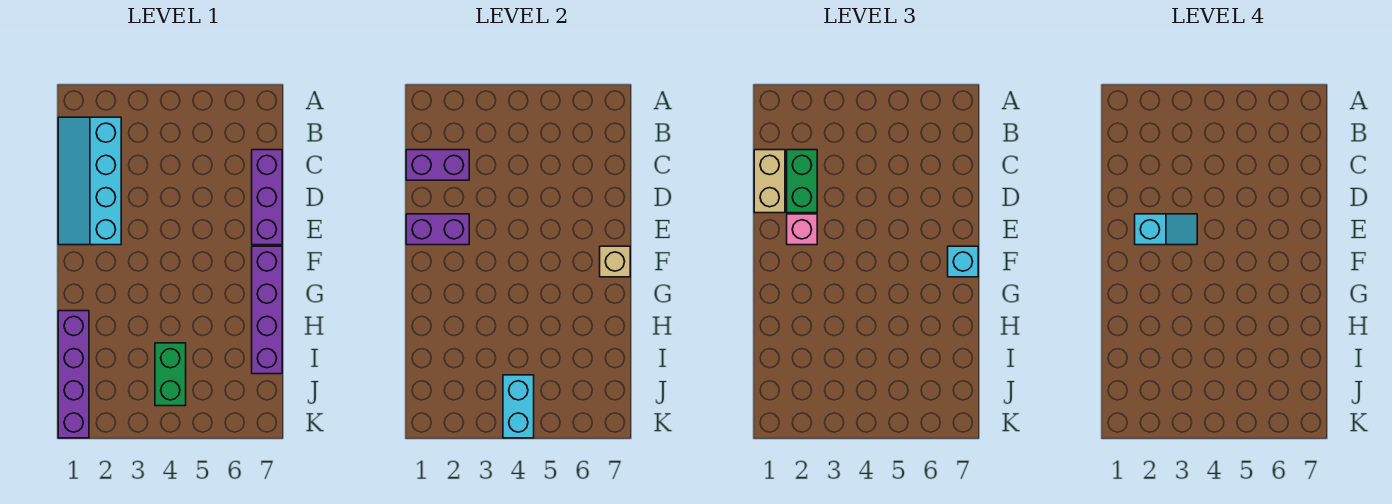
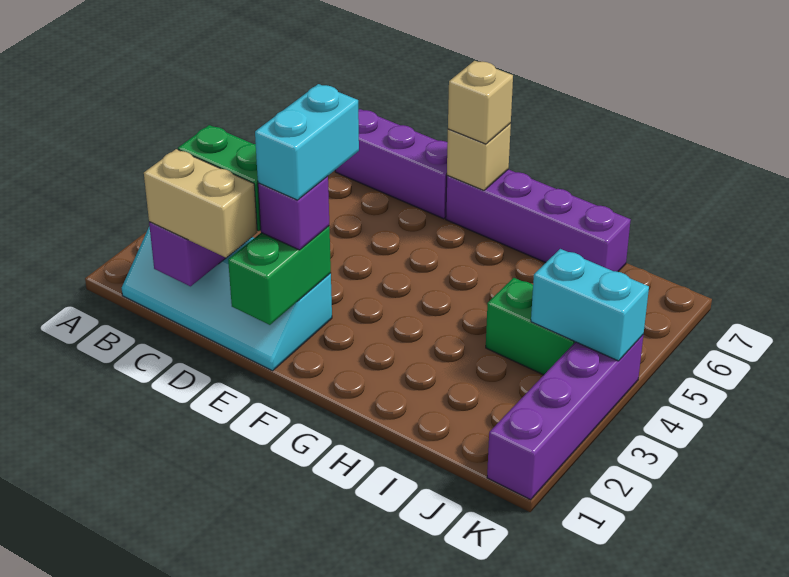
purple 1x2 brick [406,214,469,245] -> green 1x2 brick [228,226,331,325]
pink 1x1 brick [787,214,817,245] -> purple 1x1 brick [258,176,329,250]
cyan 1x2 slope [1135,214,1197,245] -> cyan 1x2 brick [255,84,359,200]
cyan 1x1 brick [948,246,978,277] -> tan 1x1 brick [448,61,513,144]
purple 1x4 brick [58,311,89,438] -> purple 1x4 brick turned to [487,335,643,500]

